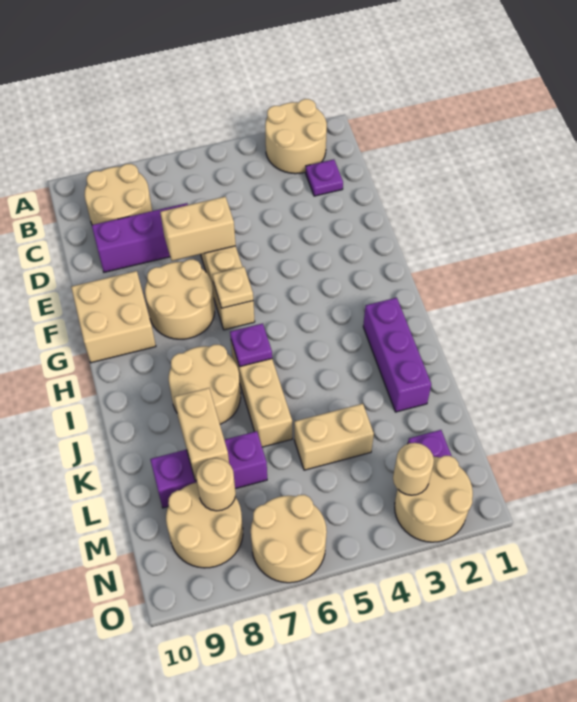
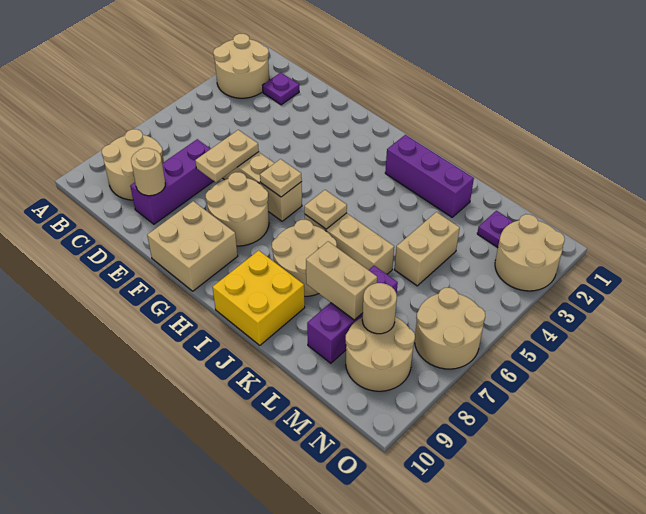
tan 1x2 brick [160,197,236,261] -> tan 1x2 plate [195,130,259,182]
purple 1x1 plate [230,323,272,367] -> tan 1x1 plate [304,190,347,229]
none -> yellow 2x2 brick [213,250,305,345]
tan 1x1 round brick [393,443,434,495] -> tan 1x1 round brick moved to [131,148,165,196]

